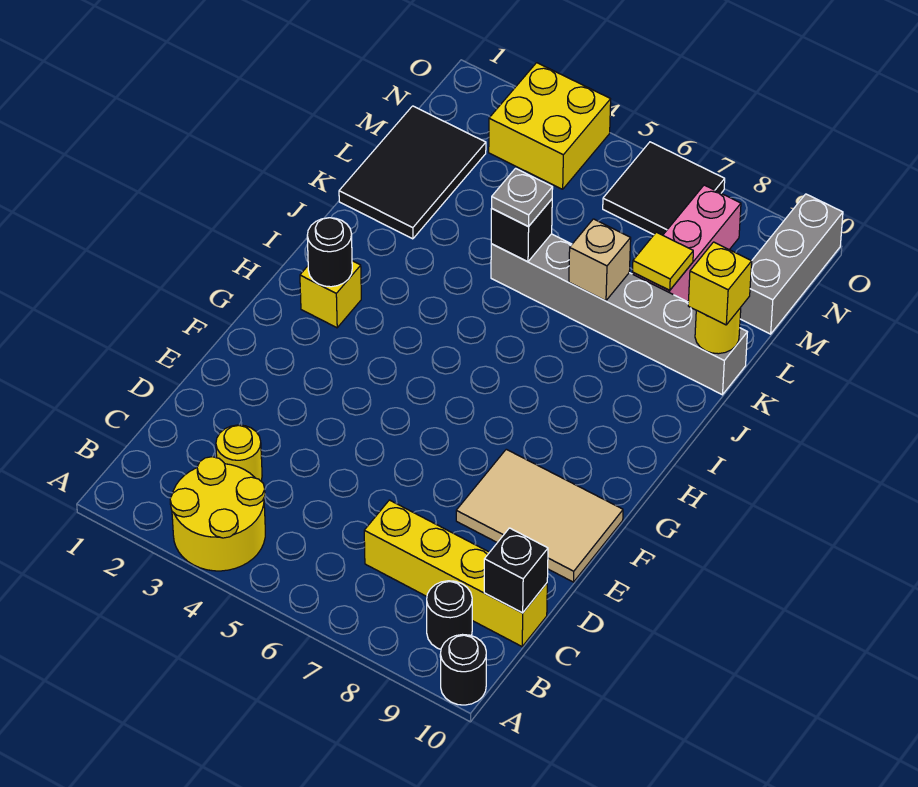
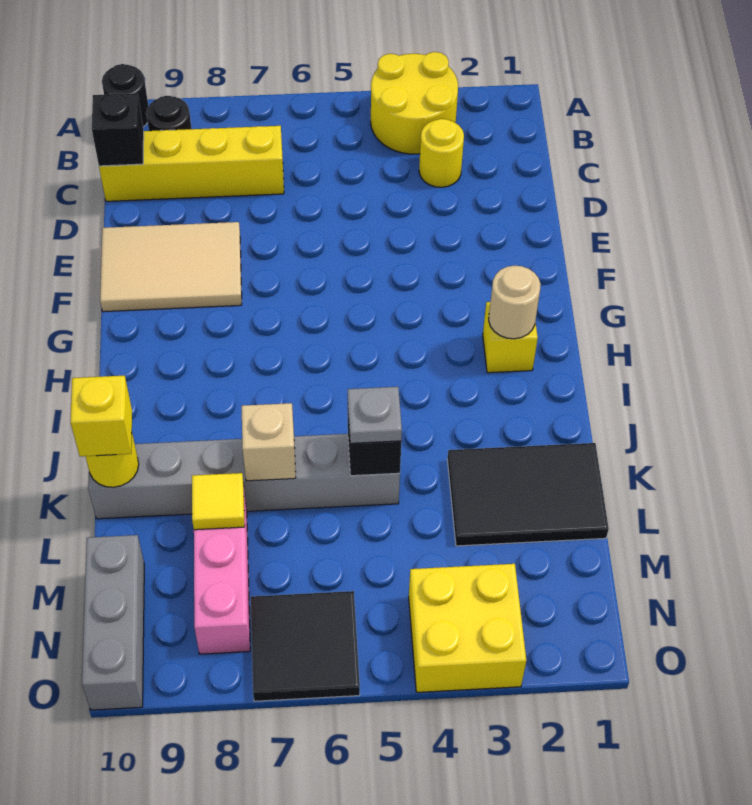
black 1x1 round brick [307,218,352,287] -> tan 1x1 round brick [489,266,541,339]
black 2x3 tile [339,106,486,239] -> black 2x3 tile turned to [447,443,609,546]

